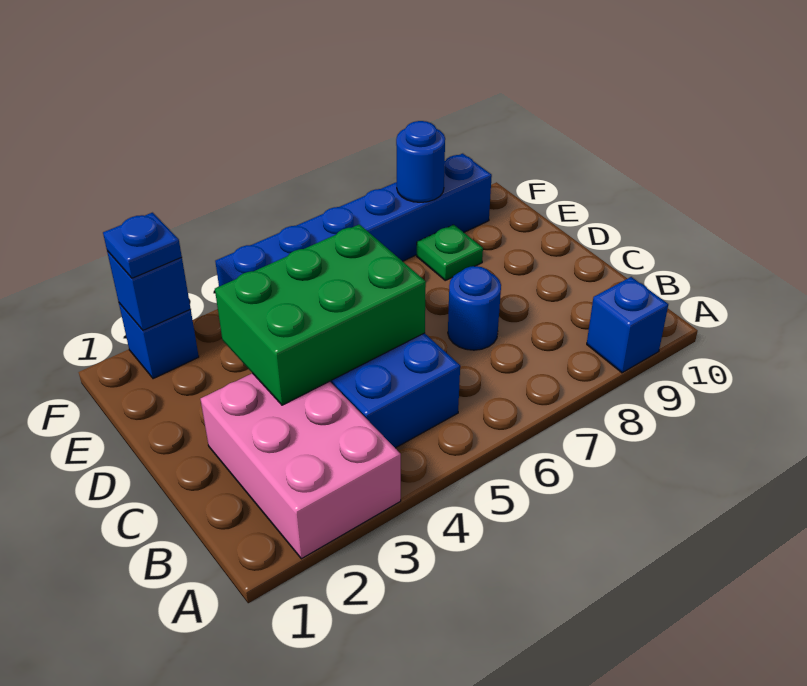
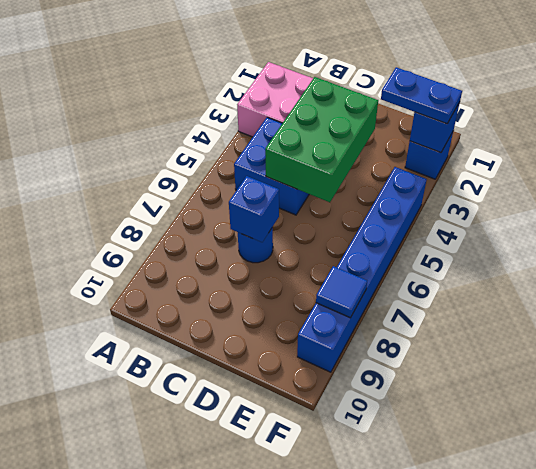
blue 1x1 brick [587,277,668,373] -> blue 1x1 brick moved to [229,176,279,242]
green 1x1 plate [417,225,483,280] -> none
blue 1x1 plate [103,213,182,278] -> blue 1x2 plate [381,67,462,124]
blue 1x1 round brick [396,121,445,202] -> blue 1x1 tile [316,266,367,318]

